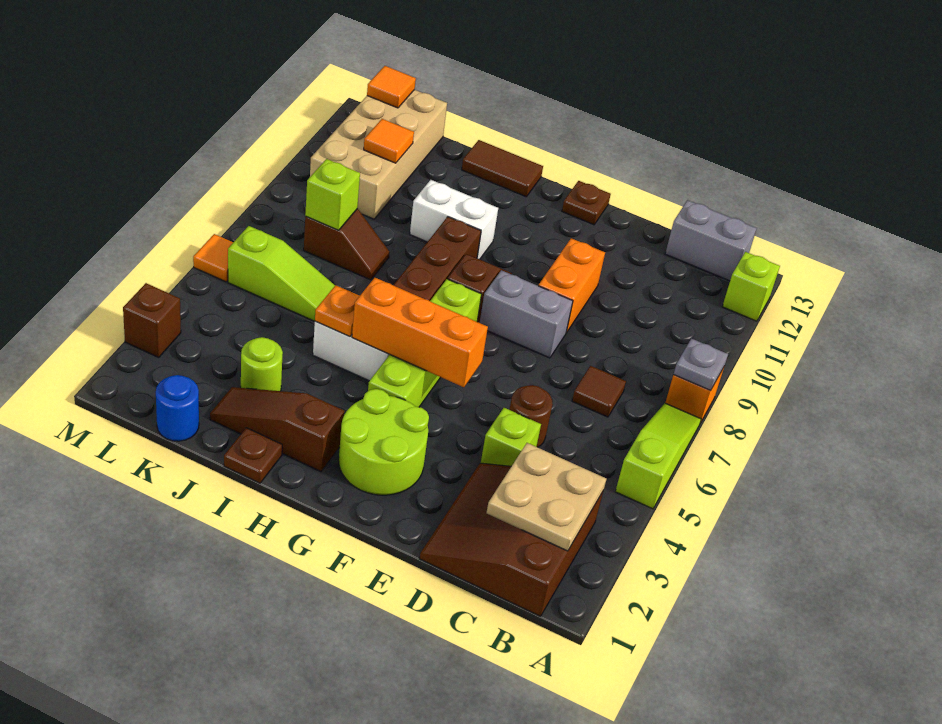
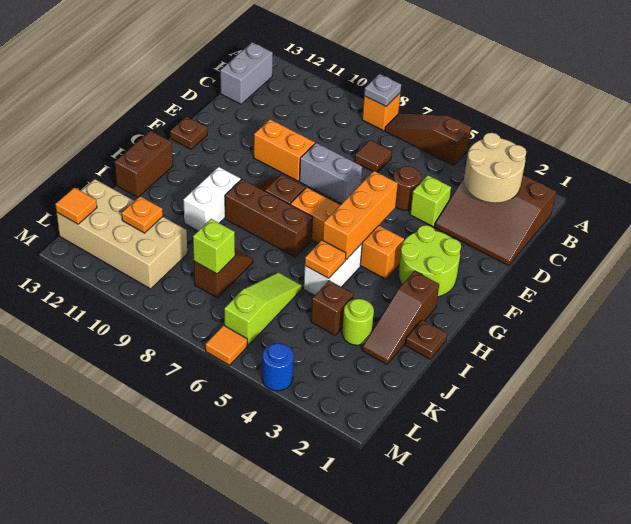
lime 1x3 slope [615,403,701,509] -> brown 1x3 slope [385,113,471,165]
lime 1x1 brick [722,252,780,321] -> none
tan 2x2 plate [487,443,606,551] -> tan 2x2 round brick [464,133,526,203]
grey 1x2 brick [480,270,573,358] -> grey 1x2 brick turned to [299,143,362,204]
lime 1x4 brick [368,279,482,407] -> orange 1x4 brick [290,188,404,279]
brown 1x2 tile [462,140,543,196] -> brown 1x2 brick [115,131,173,197]
blue 1x1 round brick [156,375,199,441] -> blue 1x1 round brick moved to [262,343,293,391]
orange 1x1 tile [364,119,414,163] -> orange 1x1 plate [122,196,163,233]
brown 1x1 brick [123,283,181,357] -> brown 1x1 brick moved to [311,280,354,335]

